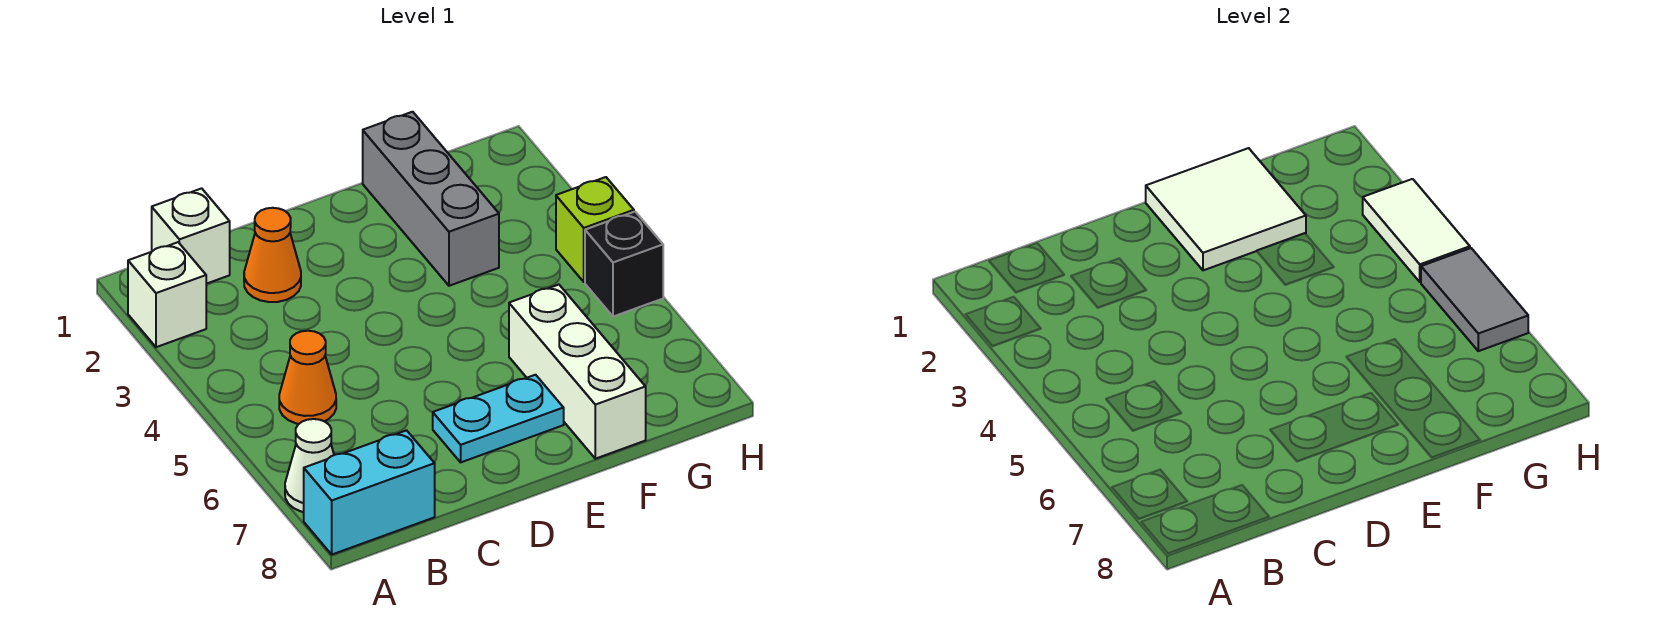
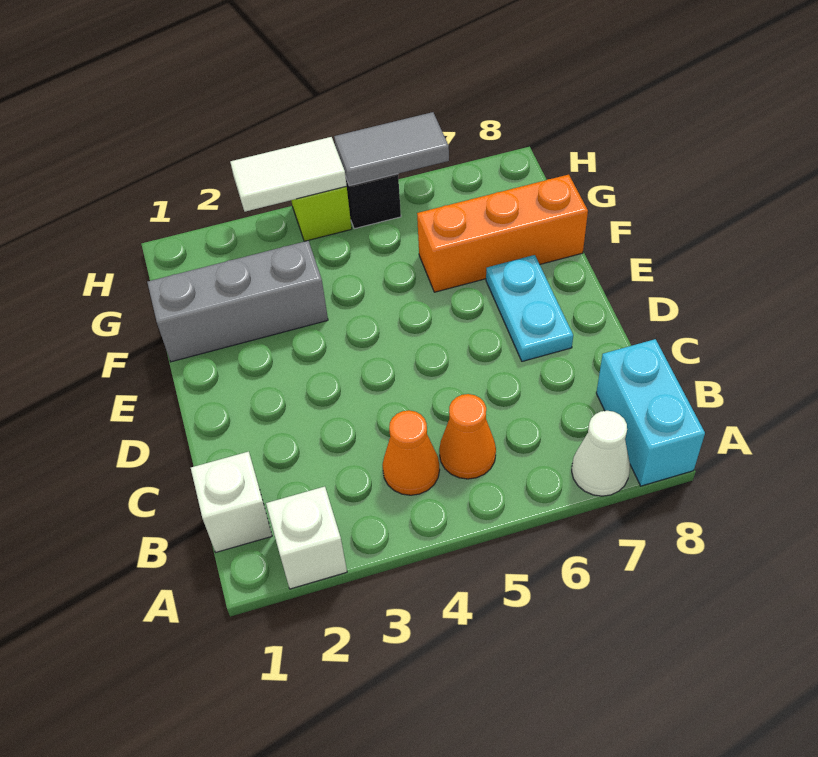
orange 1x1 cone [244,208,301,302] -> orange 1x1 cone moved to [382,410,440,495]
white 2x2 tile [1146,148,1306,270] -> none
white 1x3 brick [509,285,646,459] -> orange 1x3 brick [417,175,588,292]

